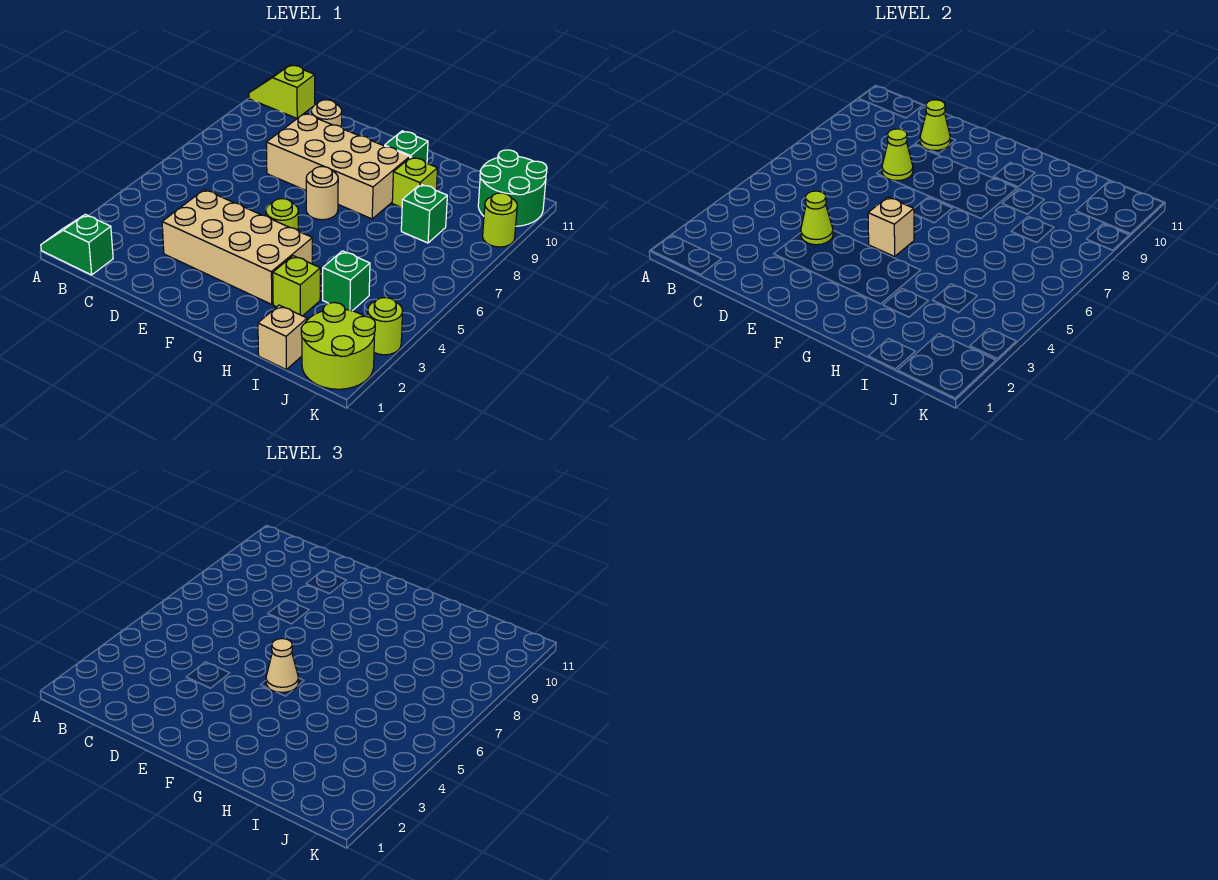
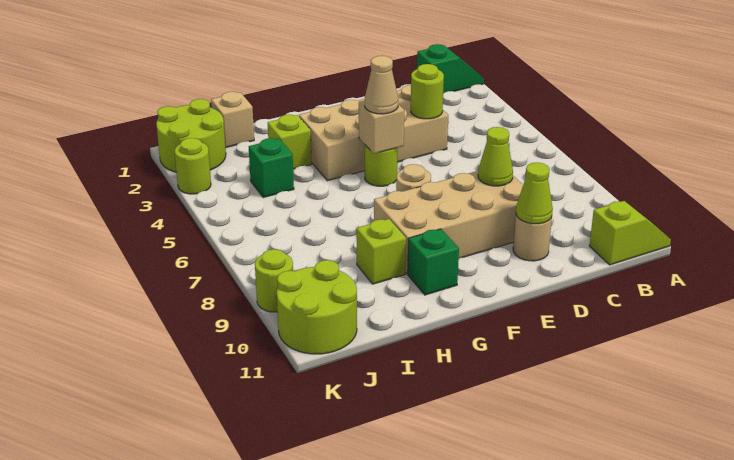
lime 1x1 cone [801,191,833,245] -> lime 1x1 round brick [411,64,444,119]
green 1x1 brick [401,184,447,243] -> none
green 2x2 round brick [478,150,547,226] -> lime 2x2 round brick [277,260,357,354]

